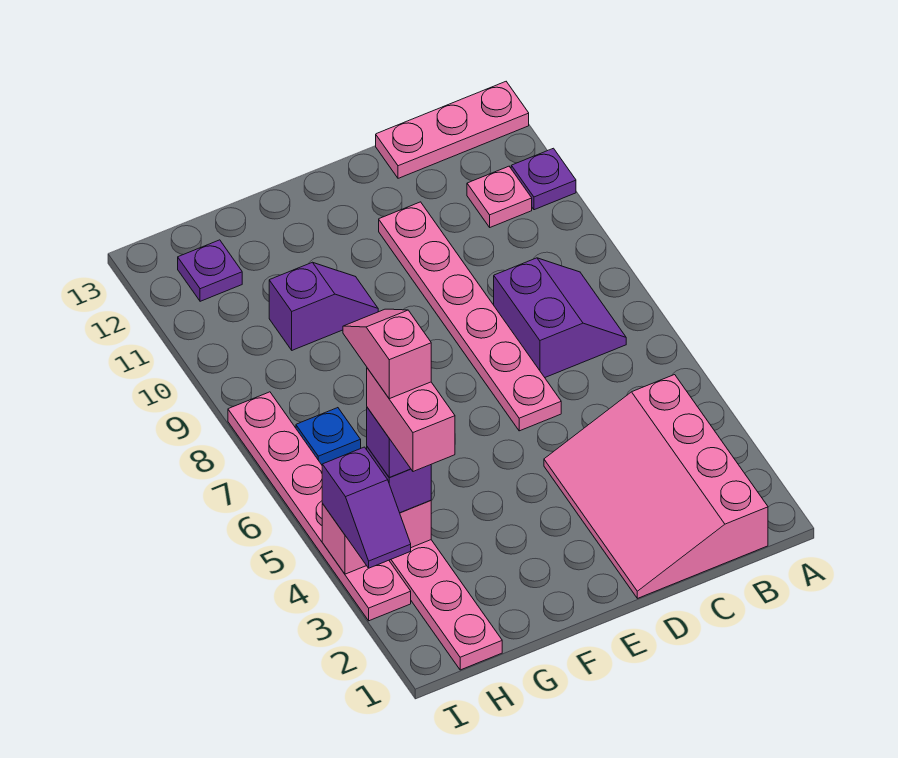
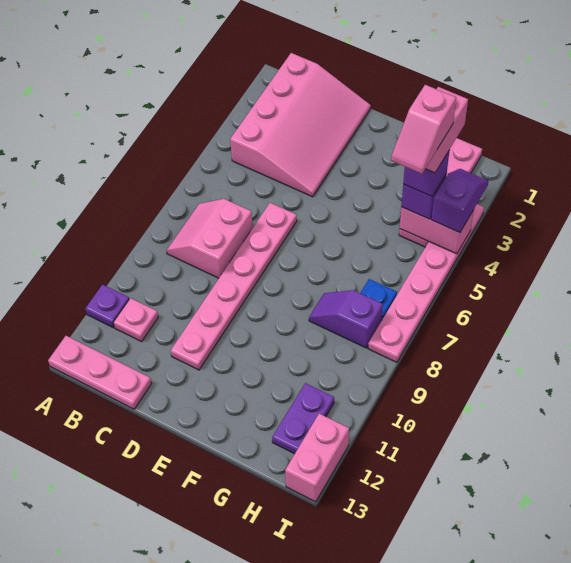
purple 2x2 slope [494,258,626,377] -> pink 2x2 slope [166,199,253,278]
purple 1x2 slope [269,262,378,350] -> purple 1x2 slope moved to [309,290,383,348]
purple 1x1 plate [178,240,242,301] -> purple 1x2 plate [272,383,334,454]
none -> pink 1x2 brick [285,414,349,502]

